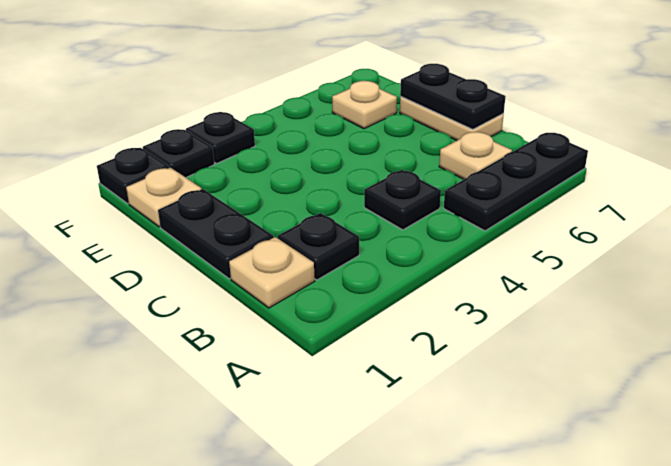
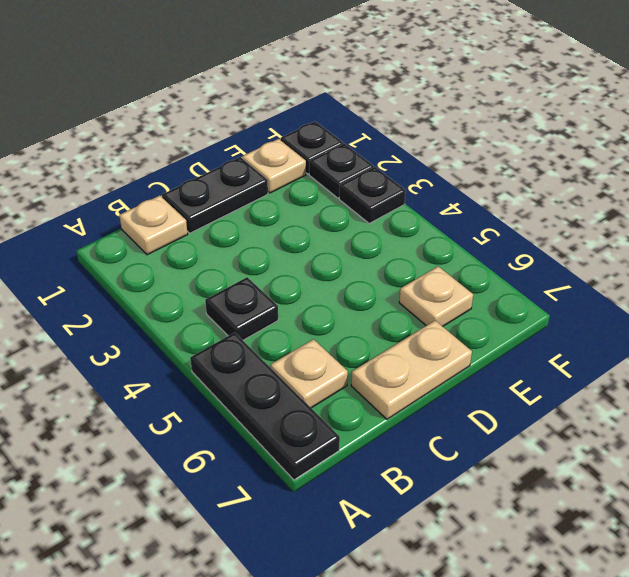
black 1x1 plate [278,213,359,280] -> none
black 1x2 plate [400,64,506,129] -> none

